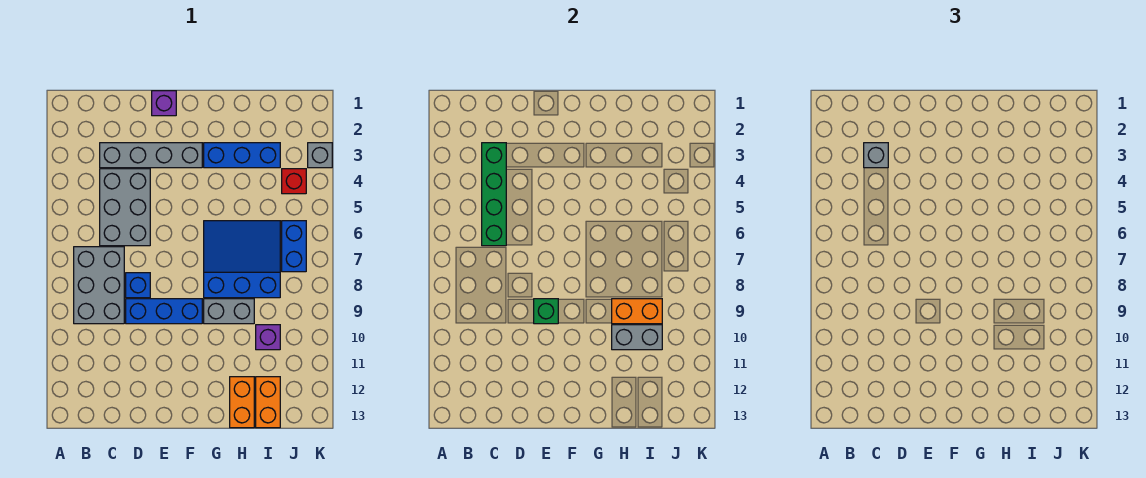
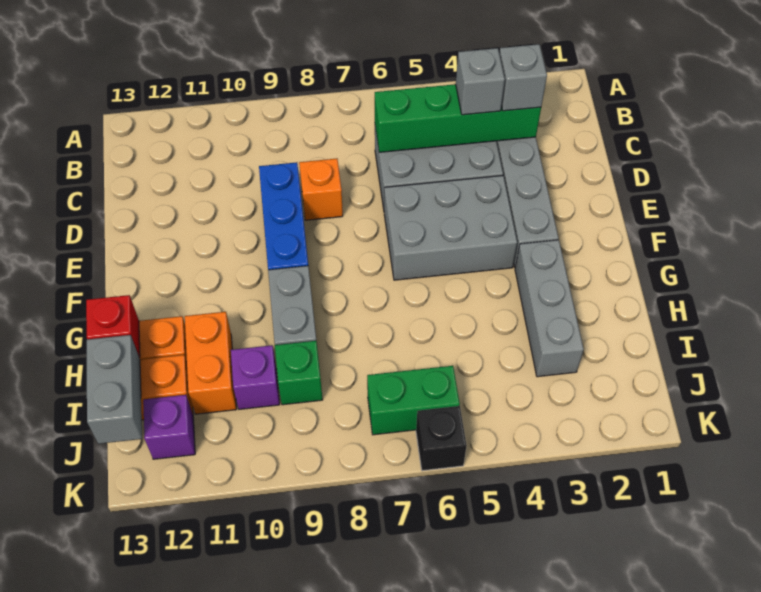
grey 2x3 brick [74,247,124,324] -> grey 2x3 brick moved to [384,176,517,280]
blue 1x1 brick [126,273,150,298] -> orange 1x1 brick [299,159,343,220]
purple 1x1 brick [152,91,176,116] -> purple 1x1 brick moved to [143,395,195,459]
green 1x1 brick [534,299,558,324] -> green 1x1 brick moved to [275,341,323,405]
blue 1x3 brick [204,143,280,168] -> grey 1x3 brick [515,240,584,377]
blue 3x3 slope [204,221,280,298] -> none
orange 1x2 brick [612,299,662,324] -> orange 1x2 brick moved to [185,312,236,414]
grey 1x2 brick [612,325,662,350] -> grey 1x2 brick moved to [87,335,142,444]
red 1x1 brick [282,169,306,194] -> red 1x1 brick moved to [86,295,140,357]
blue 1x2 brick [282,221,306,272] -> green 1x2 brick [367,366,460,435]
grey 1x1 brick [308,143,332,168] -> grey 1x1 brick moved to [456,48,505,115]
none -> black 1x1 brick [416,406,467,471]

